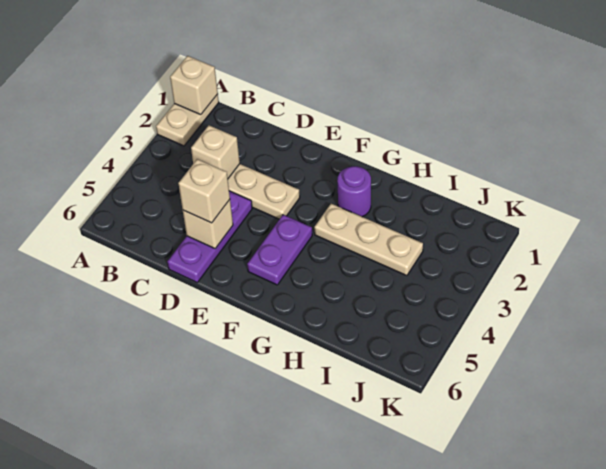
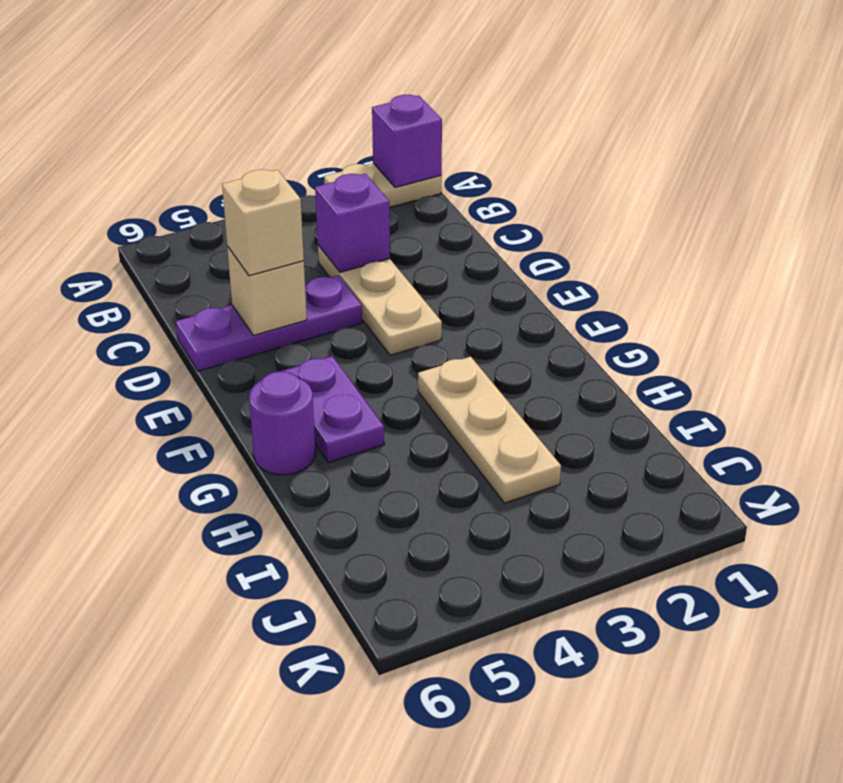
tan 1x1 brick [170,56,218,115] -> purple 1x1 brick [372,95,442,188]
tan 1x1 brick [191,125,240,178] -> purple 1x1 brick [315,174,390,272]
purple 1x2 plate [247,215,312,285] -> purple 1x2 plate turned to [280,356,384,463]
purple 1x1 round brick [337,166,371,217] -> purple 1x1 round brick moved to [249,372,315,475]

